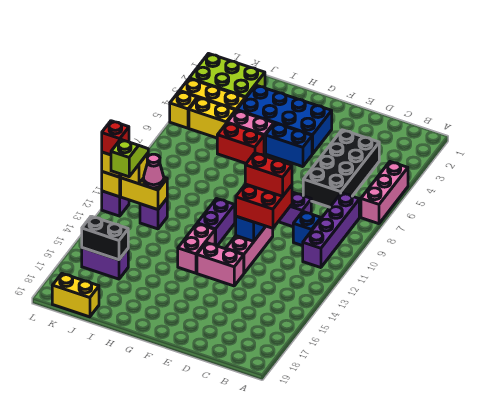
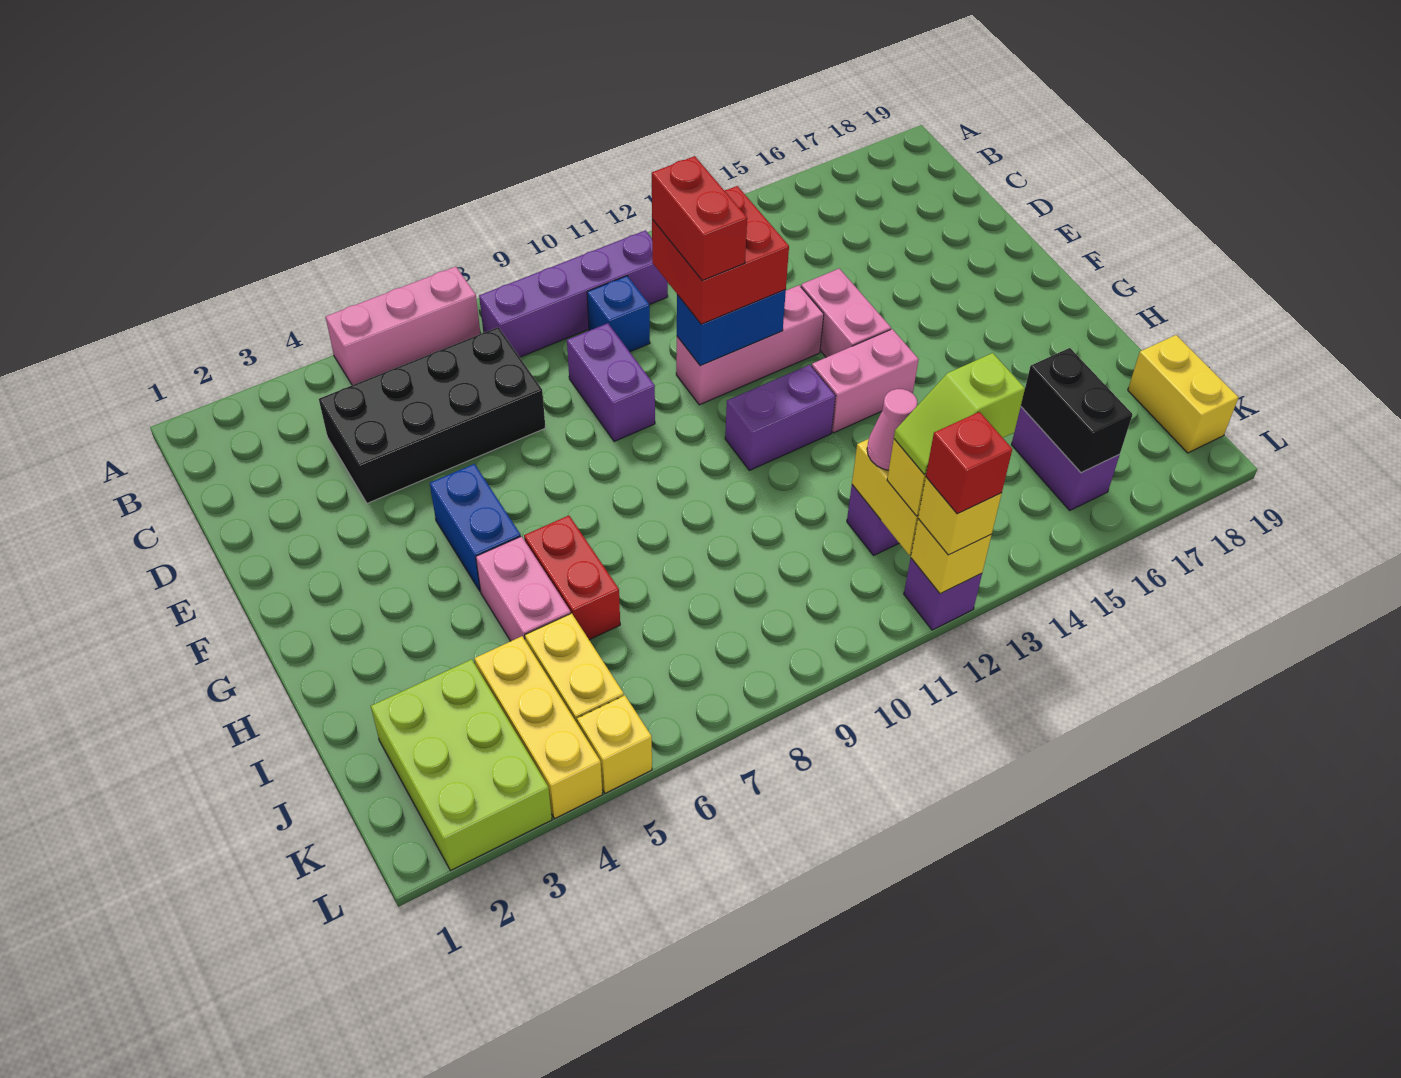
blue 2x4 brick [237,85,332,154] -> none

